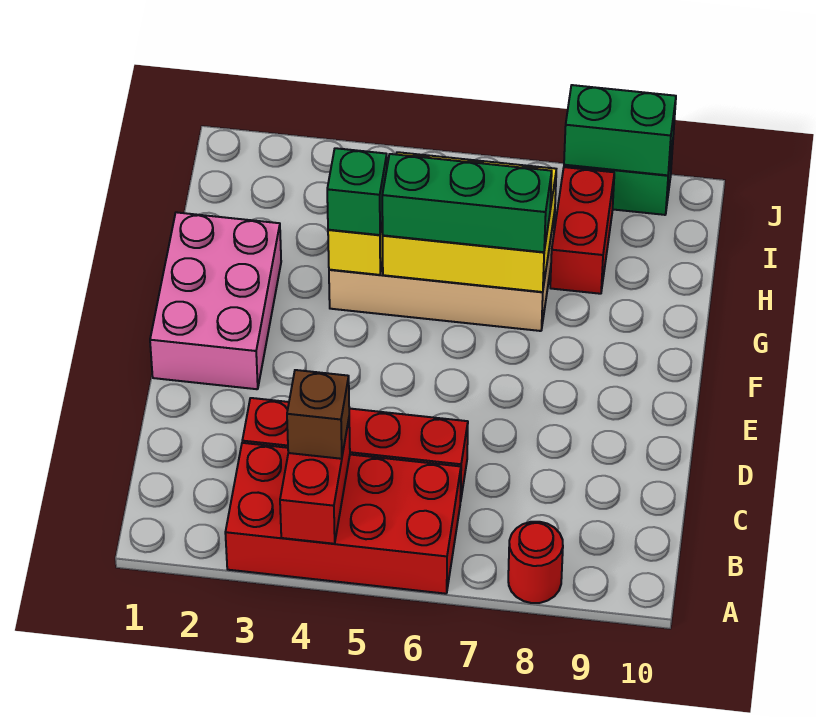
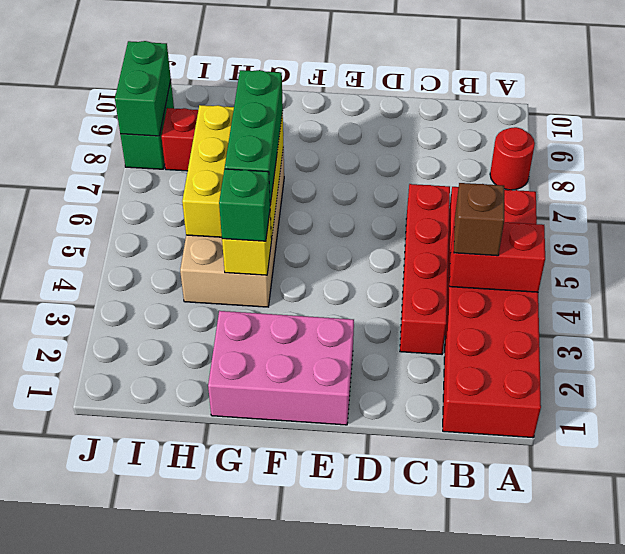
red 2x4 brick [225,443,461,594] -> red 2x6 brick [443,187,541,438]

